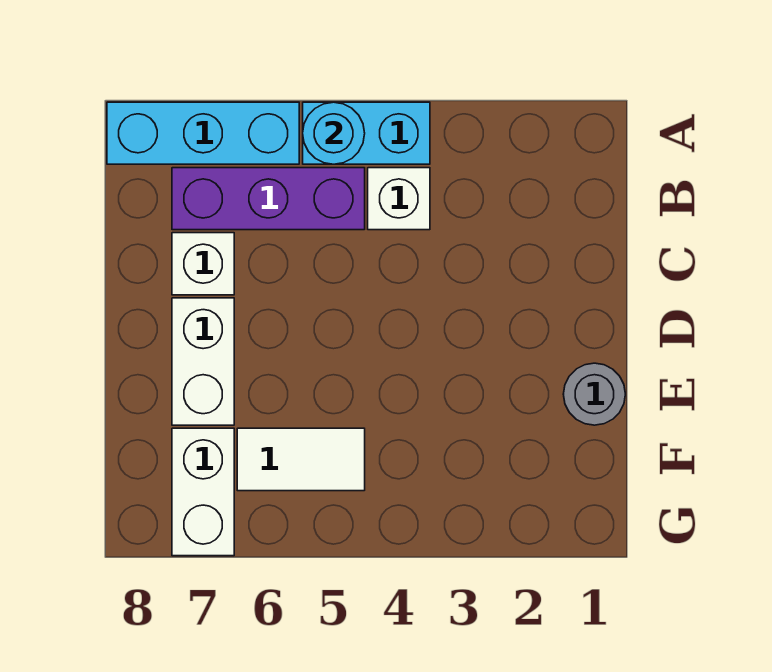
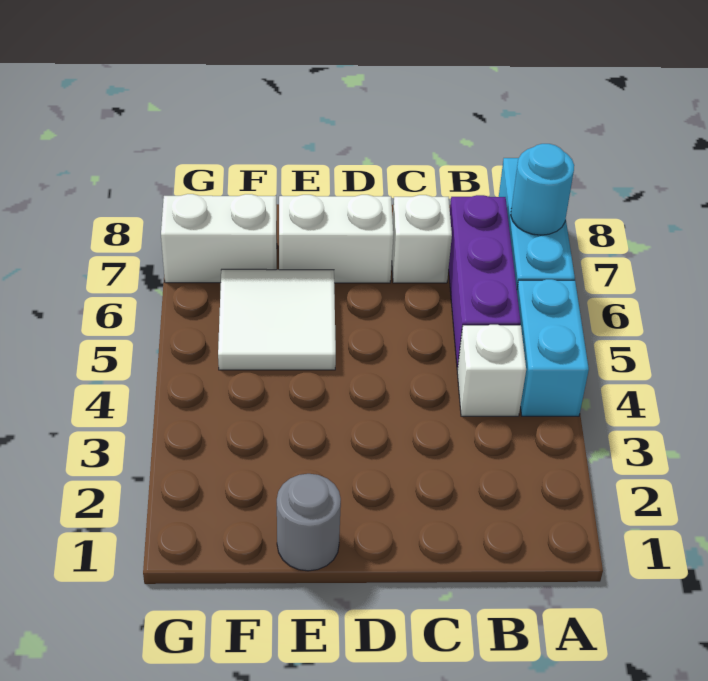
cyan 1x1 round brick [303,102,365,164] -> cyan 1x1 round brick moved to [511,144,574,235]
white 1x2 tile [237,428,365,491] -> white 2x2 tile [218,269,336,370]

